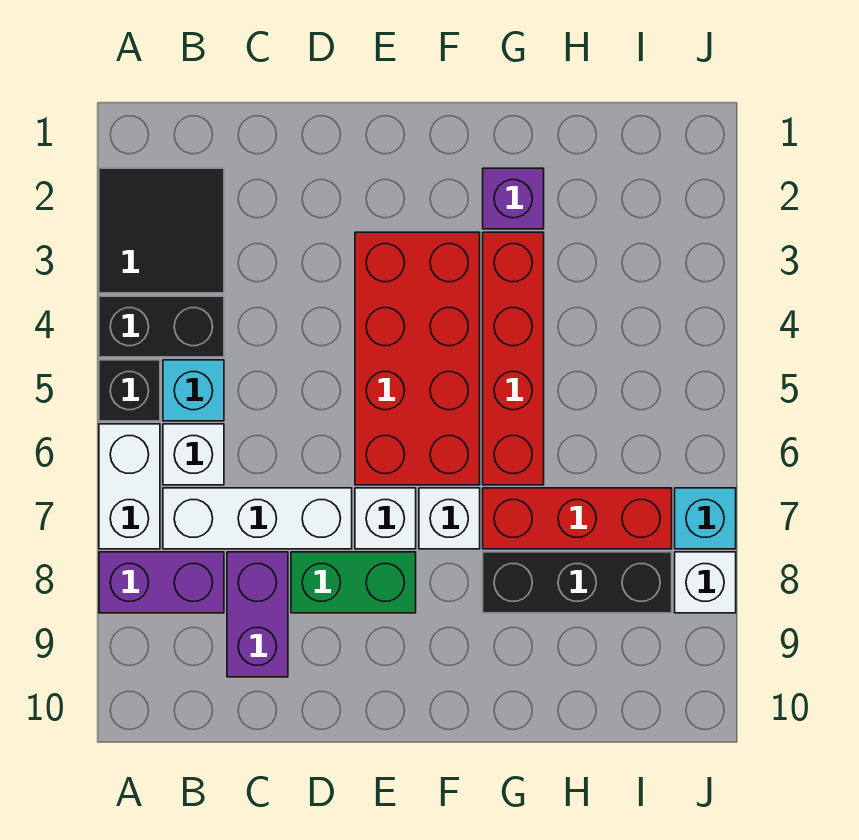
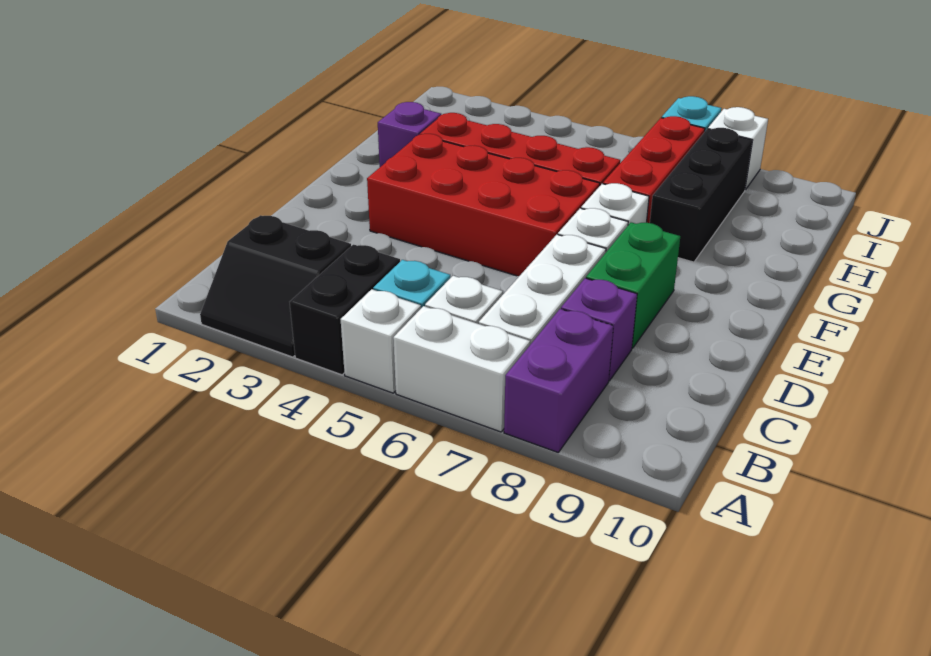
black 2x2 tile [99,168,224,293] -> black 2x2 slope [200,215,351,357]
black 1x1 brick [99,360,160,421] -> white 1x1 brick [341,289,421,393]
purple 1x2 brick [227,552,288,677] -> purple 1x1 brick [561,278,637,381]

